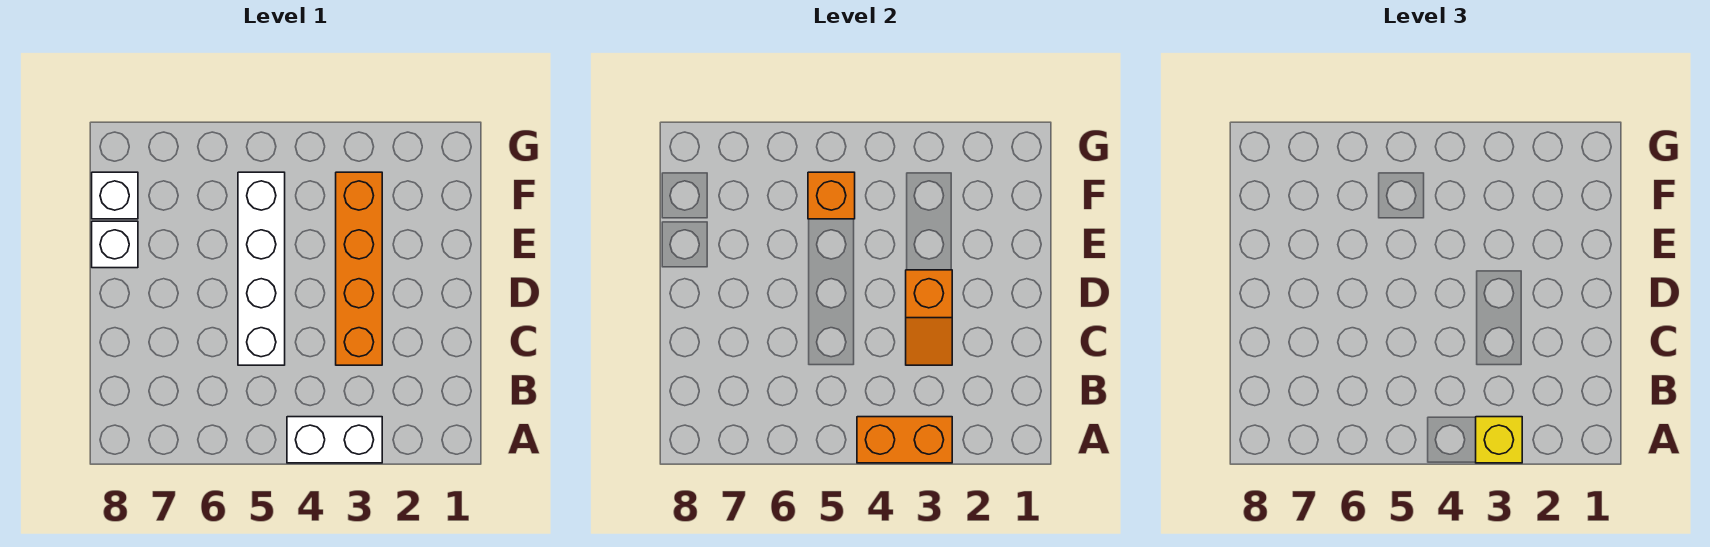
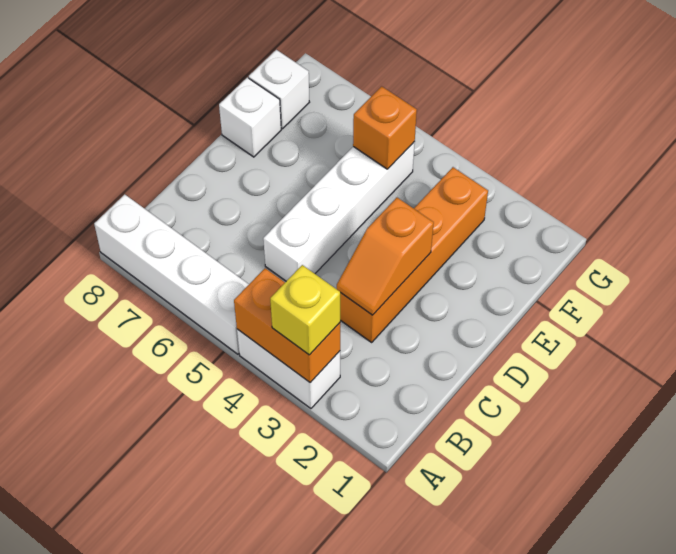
none -> white 1x4 brick [94,194,249,354]

